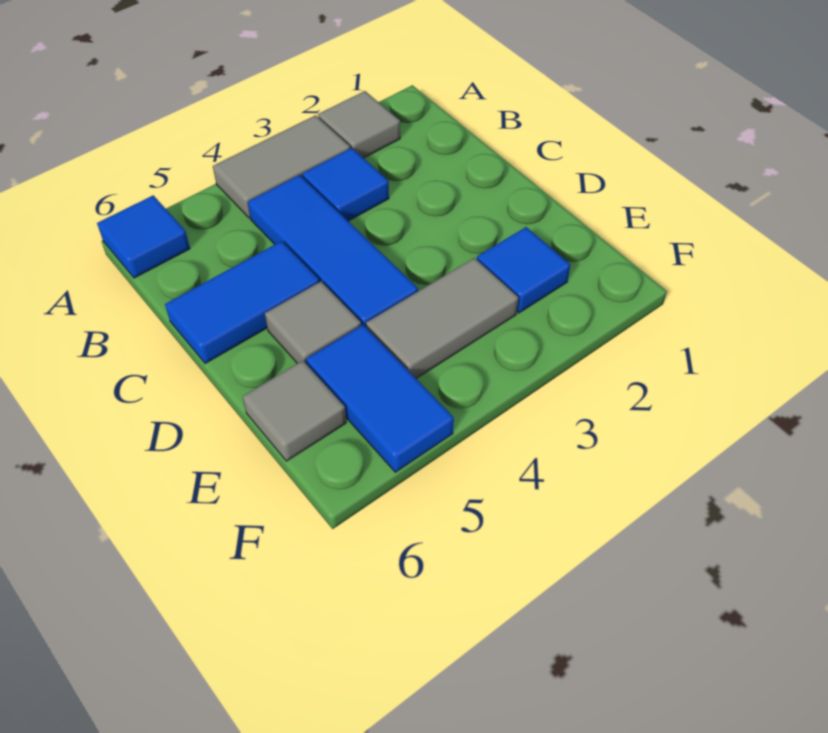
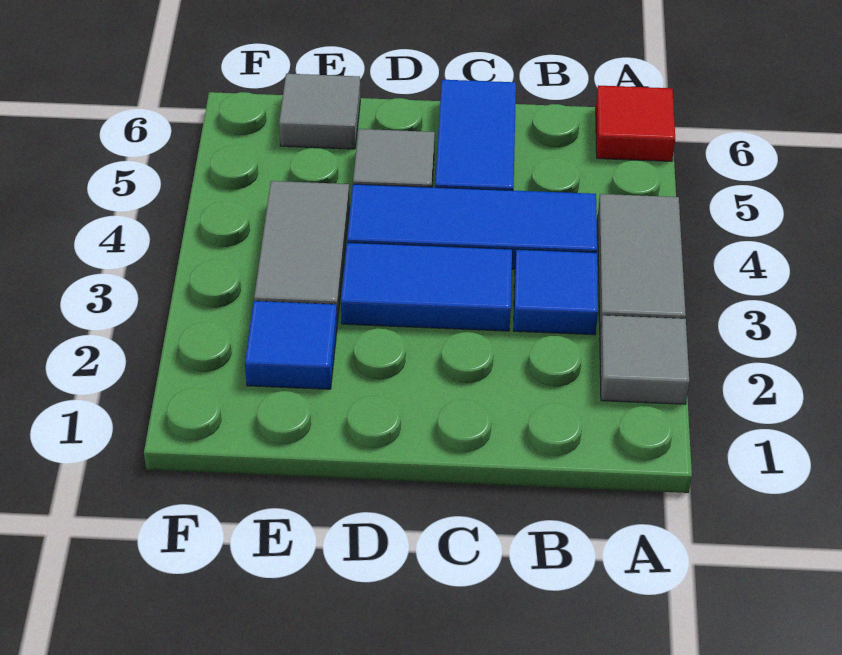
blue 1x1 tile [97,195,190,278] -> red 1x1 tile [596,86,675,161]
blue 1x2 tile [306,325,454,472] -> blue 1x2 tile moved to [341,243,512,331]

